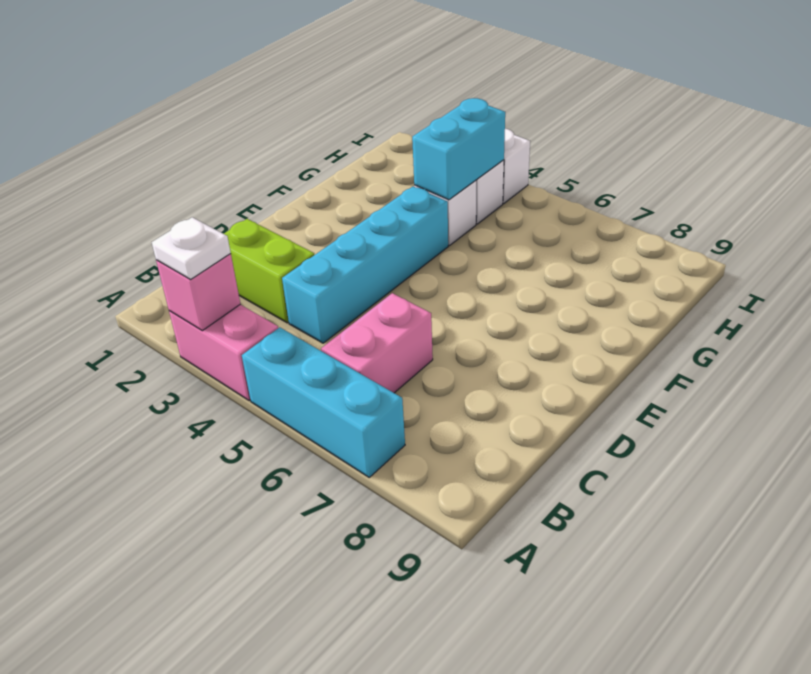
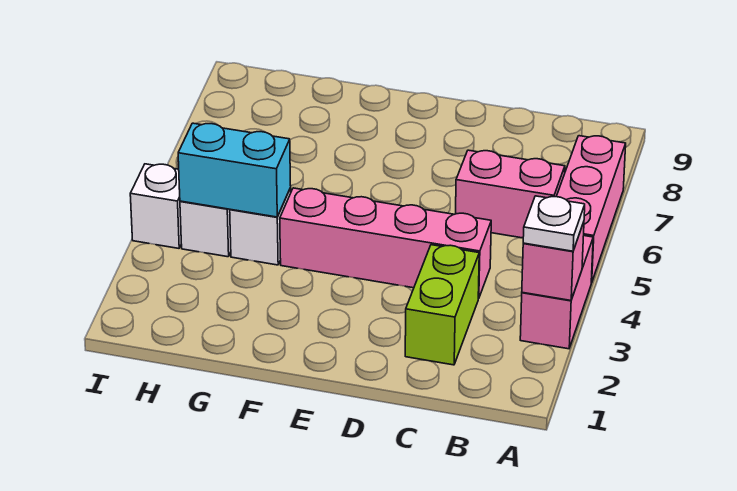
cyan 1x3 brick [242,327,405,477] -> pink 1x3 brick [556,136,626,283]
cyan 1x4 brick [282,186,448,343] -> pink 1x4 brick [280,188,491,299]

